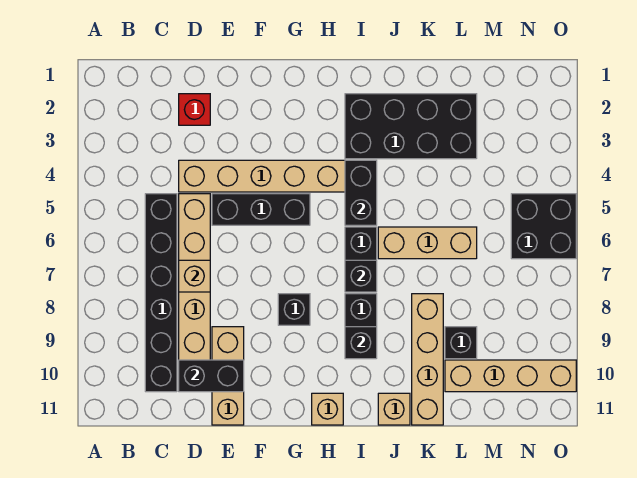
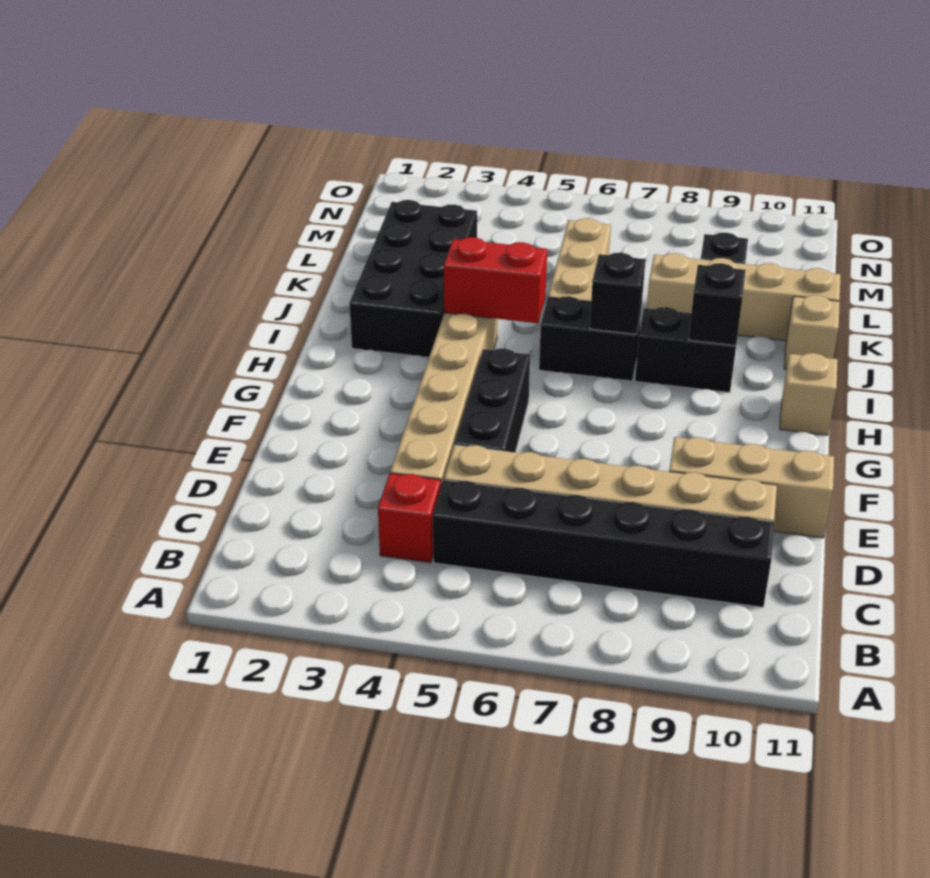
red 1x1 brick [179,94,210,125] -> red 1x1 brick moved to [378,473,441,563]
tan 1x1 brick [179,260,210,292] -> none
black 1x2 brick [179,360,244,392] -> none
black 1x1 brick [278,294,310,325] -> none
black 1x2 brick [345,160,377,225] -> red 1x2 brick [444,237,547,323]
tan 1x4 brick [445,360,576,392] -> none
black 2x2 brick [511,194,576,259] -> none

